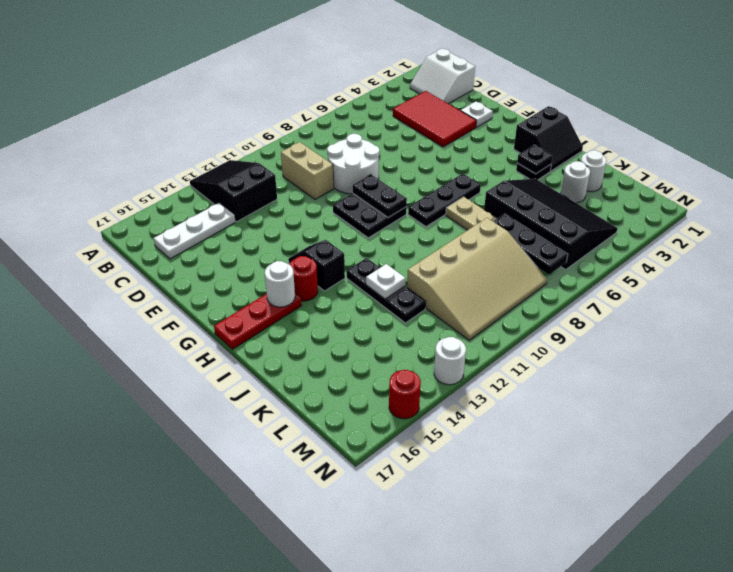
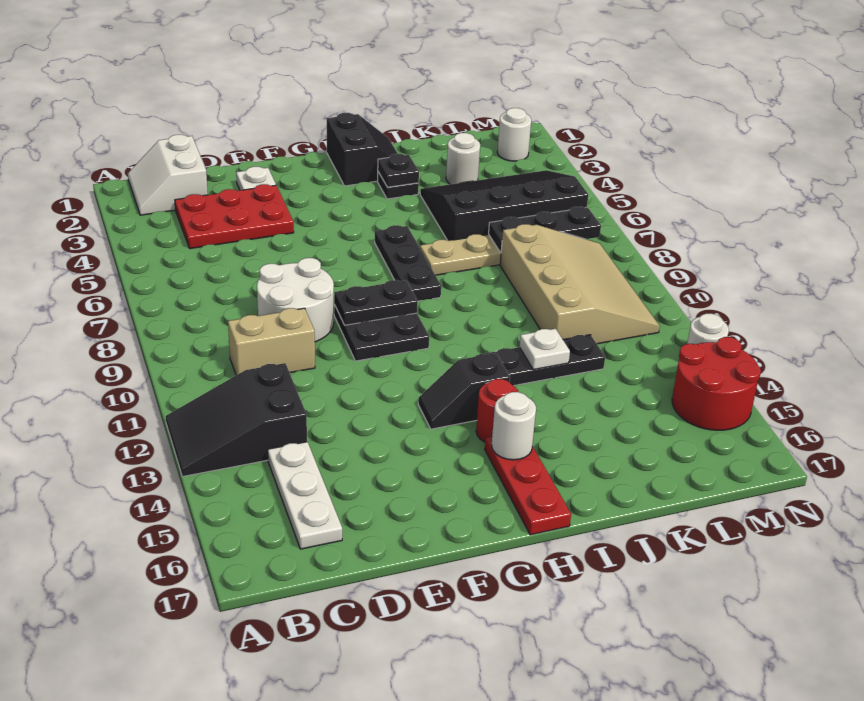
white 2x2 slope [410,49,475,104] -> white 2x2 slope turned to [128,135,208,215]
red 2x3 tile [393,91,476,147] -> red 2x3 plate [175,184,294,249]
white 1x1 round brick [581,150,607,192] -> white 1x1 round brick moved to [497,108,531,161]
red 1x1 round brick [389,370,421,419] -> red 2x2 round brick [672,337,761,430]

